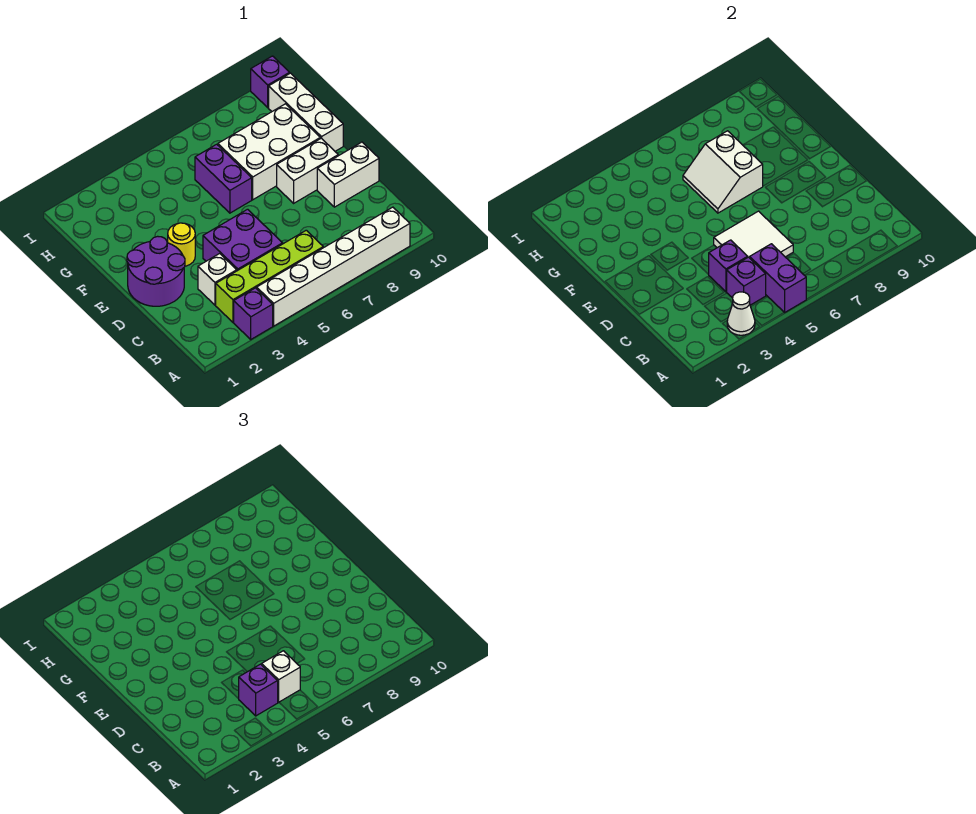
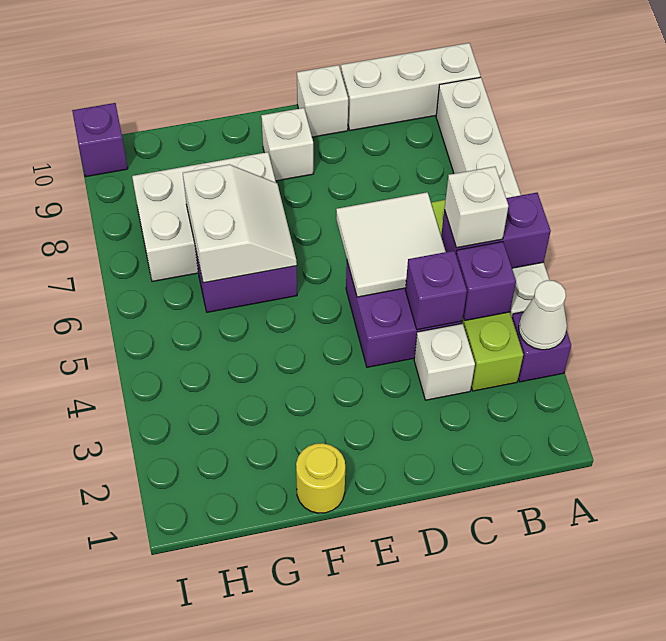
purple 1x1 brick [239,664,278,716] -> none
purple 2x2 round brick [127,236,185,306] -> none
white 1x2 brick [317,142,379,207] -> white 1x1 brick [297,65,348,137]
yellow 1x1 round brick [168,223,195,266] -> yellow 1x1 round brick moved to [296,443,345,513]
white 1x2 brick [277,138,338,203] -> white 1x1 brick [261,108,314,181]
white 2x2 slope [683,131,763,213] -> white 2x2 slope turned to [183,164,297,283]
white 2x3 brick [218,104,320,200] -> white 2x3 brick turned to [132,152,276,282]
white 1x3 brick [269,73,343,151] -> white 1x3 brick moved to [341,43,480,131]

